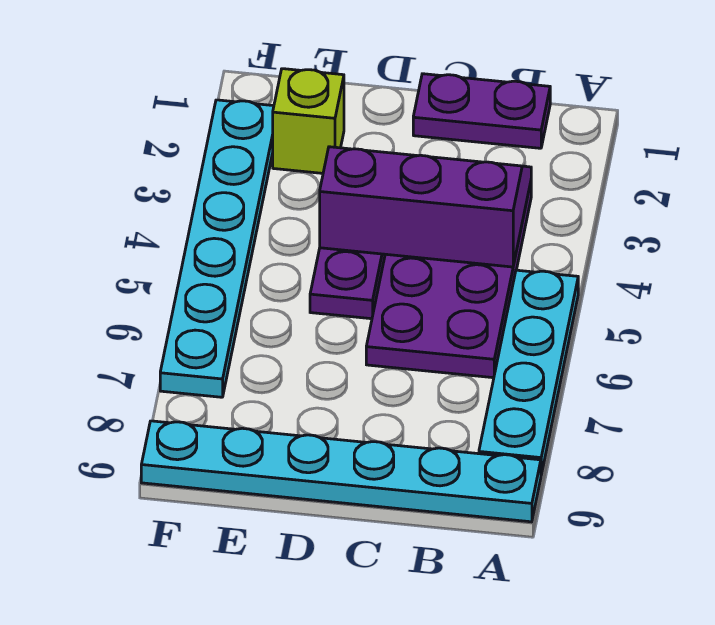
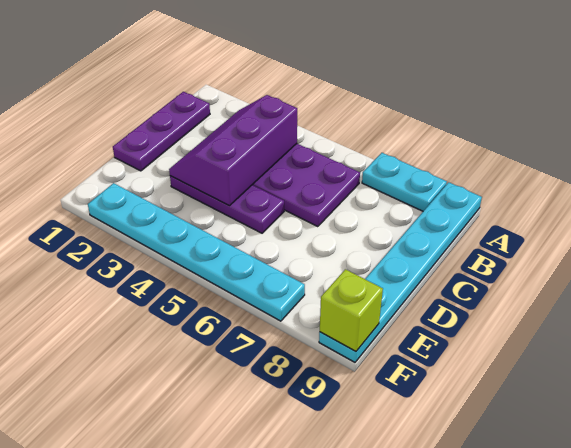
cyan 1x4 plate [479,270,578,475] -> cyan 1x2 plate [362,153,447,211]
purple 1x2 plate [413,74,550,148] -> purple 1x3 plate [113,92,210,171]
lime 1x1 brick [273,69,344,173] -> lime 1x1 brick moved to [320,269,383,351]

